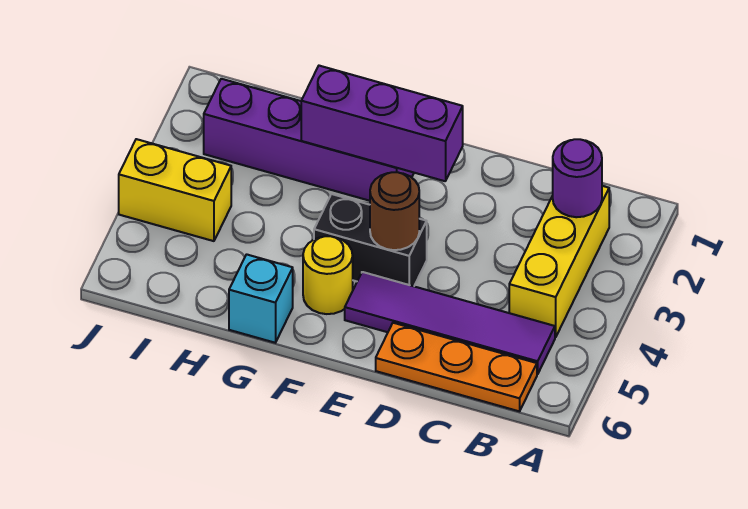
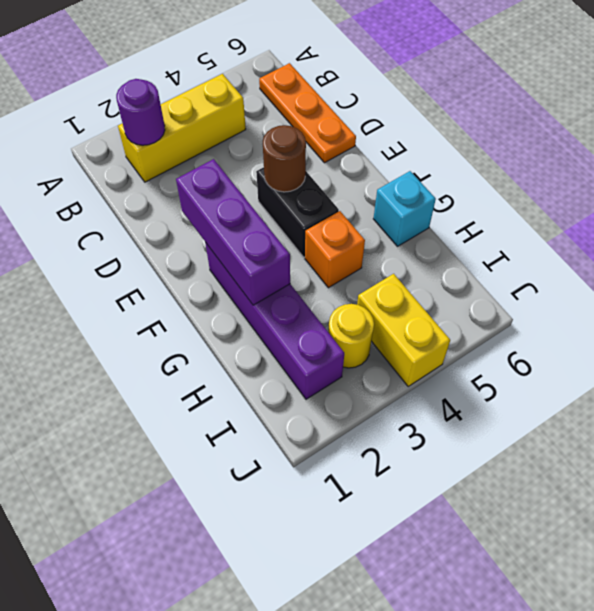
purple 1x4 tile [345,272,555,374] -> none
yellow 1x1 round brick [303,236,353,314] -> yellow 1x1 round brick moved to [328,304,374,368]
none -> orange 1x1 brick [305,211,365,288]

